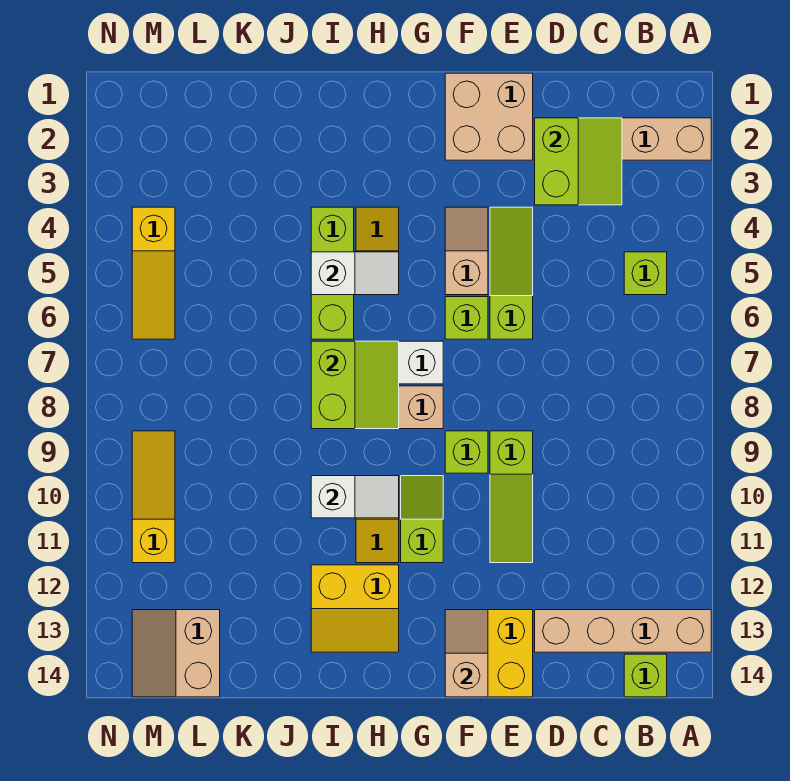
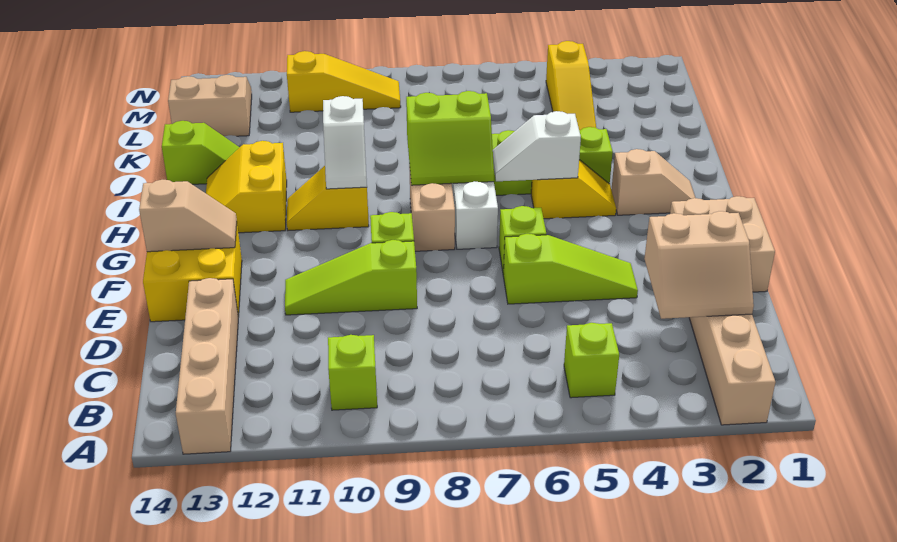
lime 1x1 brick [624,654,667,697] -> lime 1x1 brick moved to [328,335,377,410]
lime 2x2 slope [535,118,622,205] -> tan 2x2 slope [644,211,754,319]
tan 1x2 slope [445,207,488,295] -> tan 1x2 slope moved to [611,149,695,215]
lime 1x2 slope [401,476,443,563] -> lime 1x2 slope moved to [162,121,240,184]
white 1x2 slope [311,252,399,295] -> white 1x2 slope turned to [493,111,581,181]
yellow 1x3 slope [132,207,175,339] -> yellow 1x3 slope turned to [546,41,596,130]

